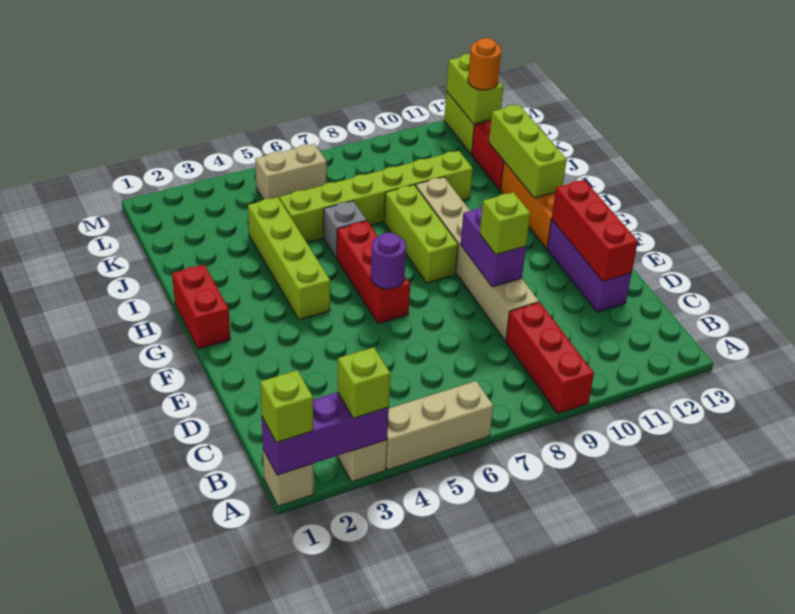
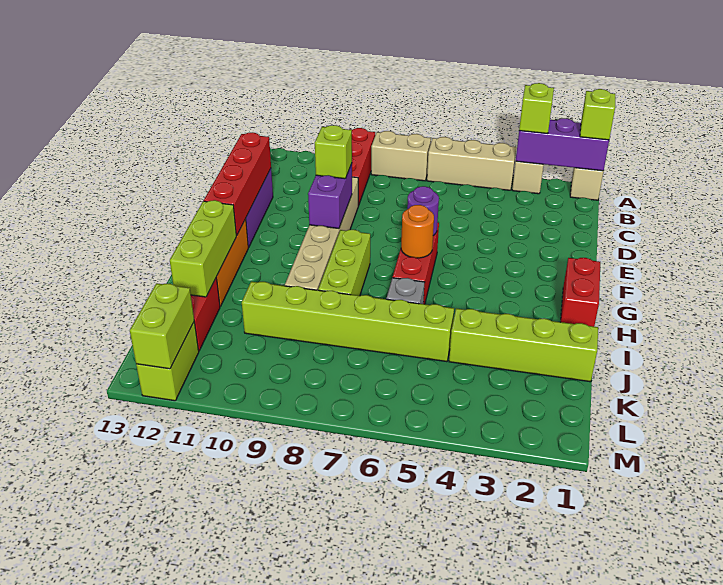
red 1x3 brick [552,180,638,281] -> red 1x4 brick [204,132,271,236]
lime 1x4 brick [248,197,330,320] -> lime 1x4 brick turned to [449,309,598,382]
tan 1x2 brick [255,144,327,200] -> tan 1x2 brick moved to [371,131,431,181]
orange 1x1 round brick [468,38,501,90] -> orange 1x1 round brick moved to [401,205,434,258]

